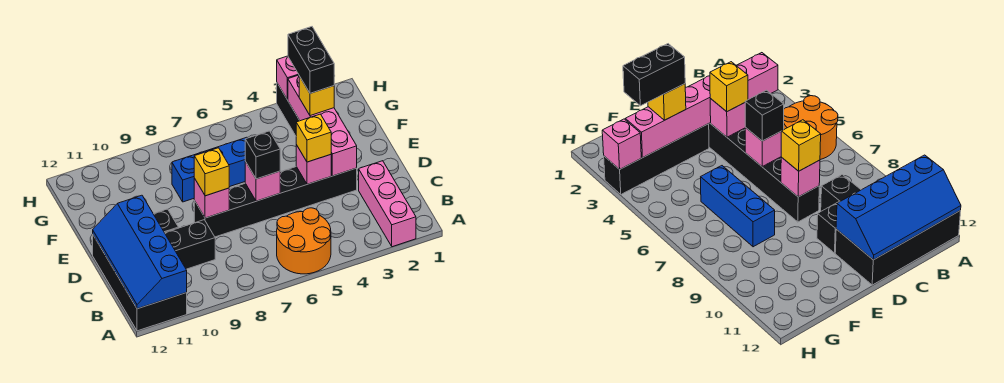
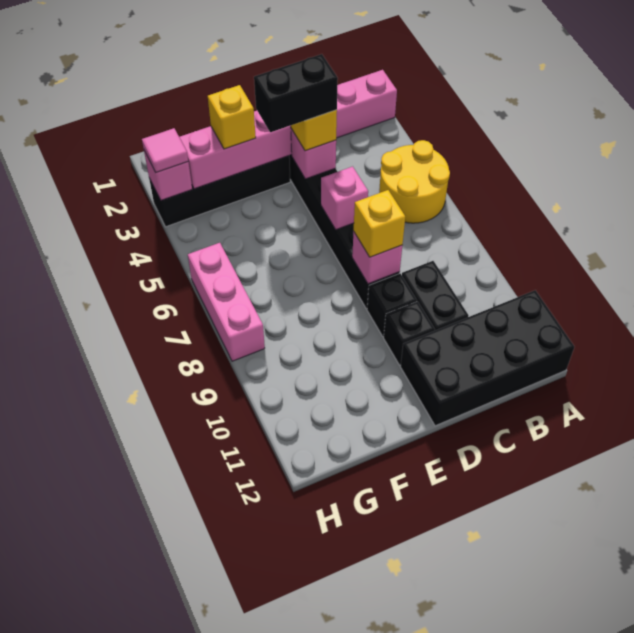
orange 2x2 round brick [277,208,331,274] -> yellow 2x2 round brick [379,140,450,223]
blue 2x4 slope [93,195,187,309] -> none
black 1x1 brick [245,131,280,179] -> black 1x1 brick moved to [367,273,417,336]
black 1x2 brick [288,27,334,93] -> black 1x2 brick moved to [254,54,338,132]
blue 1x3 brick [172,137,247,202] -> none
none -> pink 1x1 tile [142,128,188,172]
none -> pink 1x3 brick [188,243,265,361]

